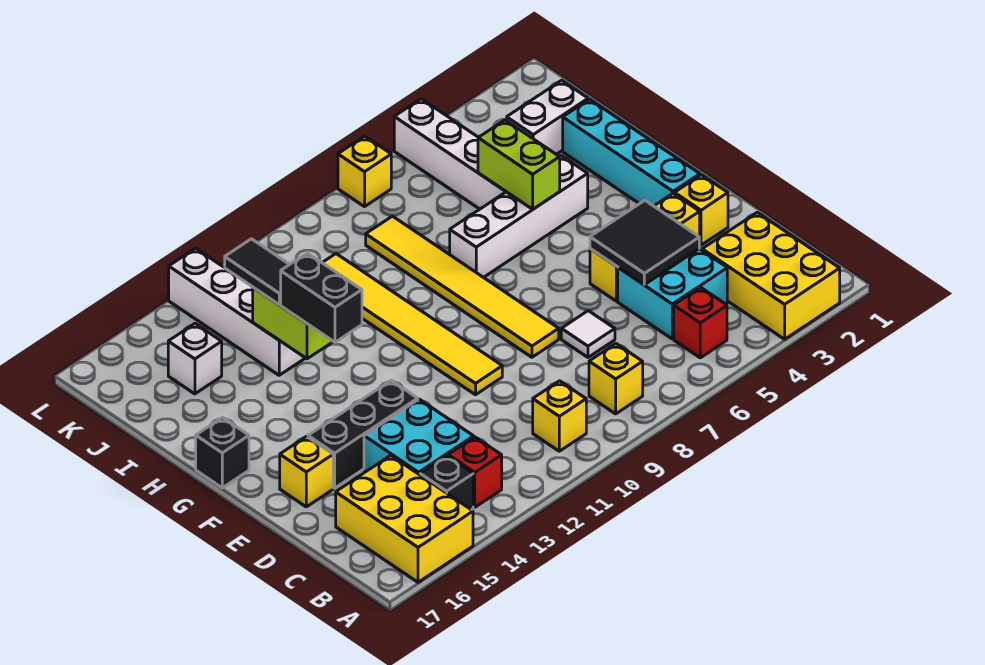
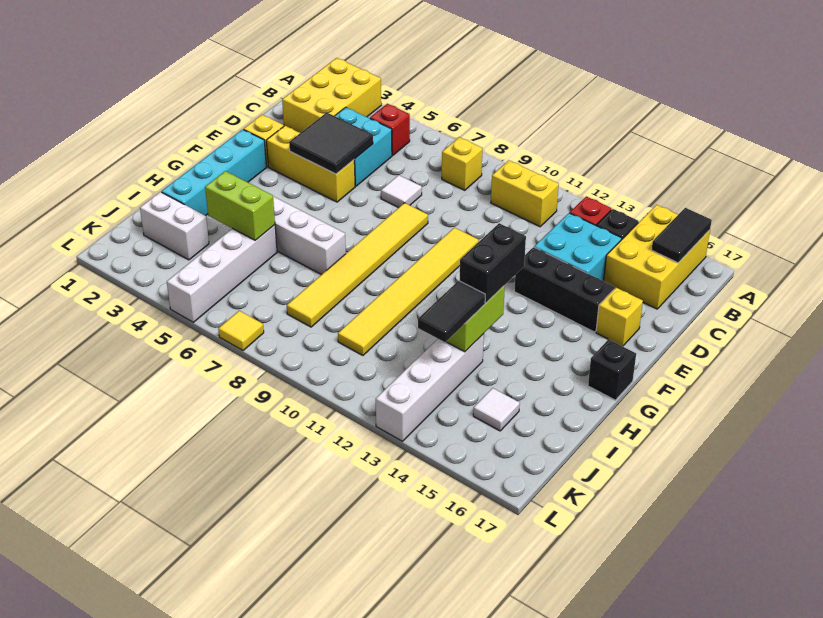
none -> black 1x2 tile [652,208,712,263]
yellow 1x1 brick [533,381,586,451] -> yellow 1x2 brick [491,160,559,227]
lime 1x2 brick [478,120,560,209] -> lime 1x2 brick turned to [205,171,275,240]
white 1x1 brick [168,324,222,394] -> white 1x1 tile [473,388,520,431]
yellow 1x1 brick [338,136,391,207] -> yellow 1x1 tile [218,311,264,351]

